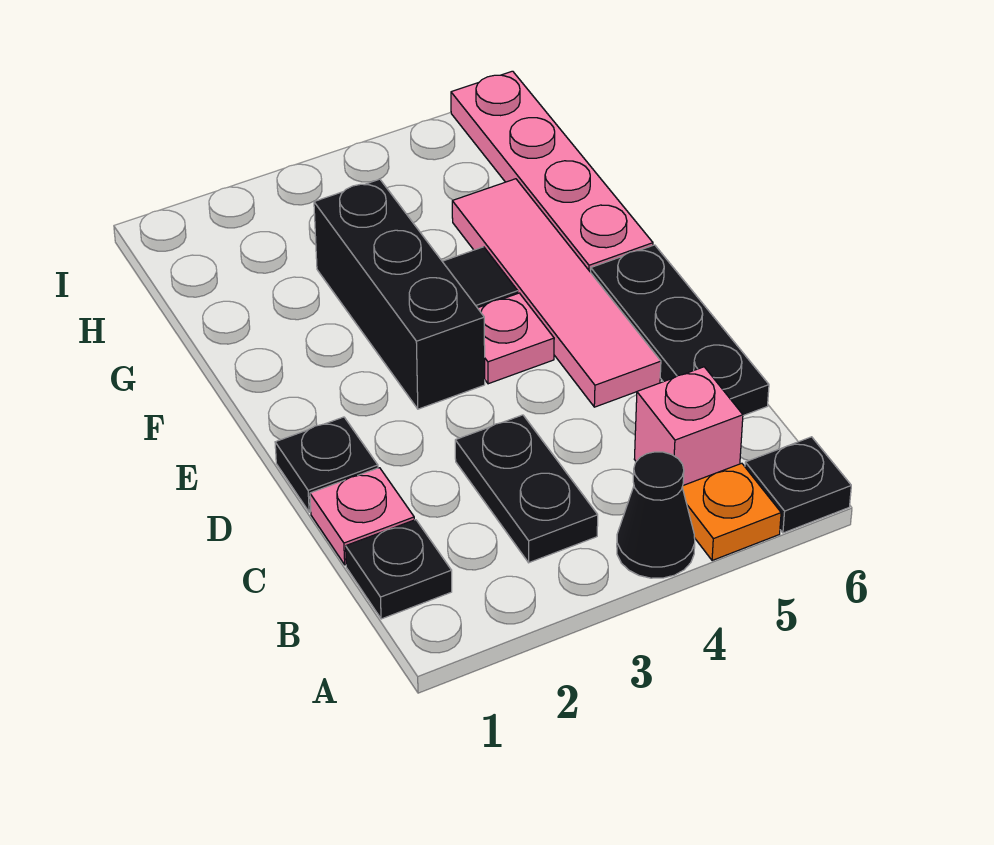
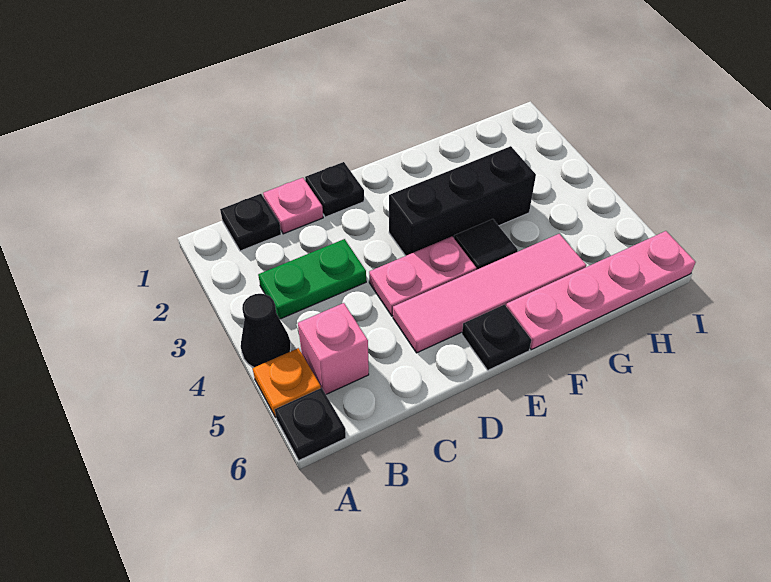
black 1x2 plate [455,415,598,563] -> green 1x2 plate [258,239,366,319]
black 1x3 plate [591,245,769,416] -> black 1x1 plate [462,305,531,370]
pink 1x1 plate [478,293,554,384] -> pink 1x2 plate [369,237,476,316]

